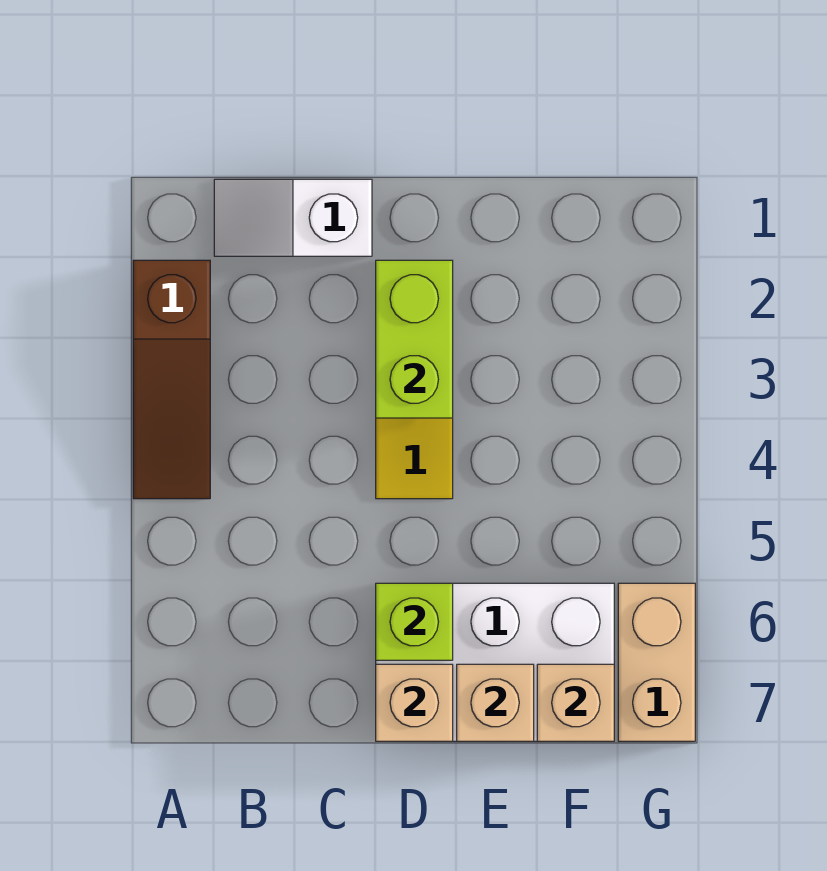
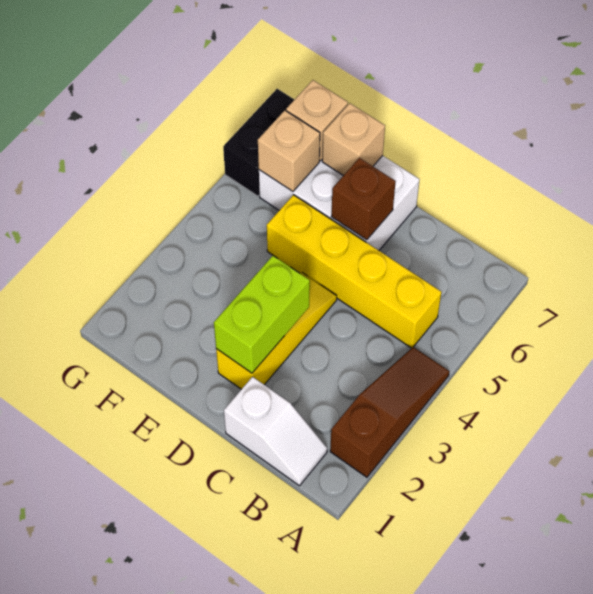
none -> yellow 1x4 brick [267,195,441,348]
lime 1x1 brick [376,583,453,660] -> brown 1x1 brick [331,158,396,240]
tan 1x1 brick [376,664,453,741] -> tan 1x1 brick moved to [258,111,320,191]
tan 1x2 brick [618,583,695,741] -> black 1x2 brick [223,89,294,196]

